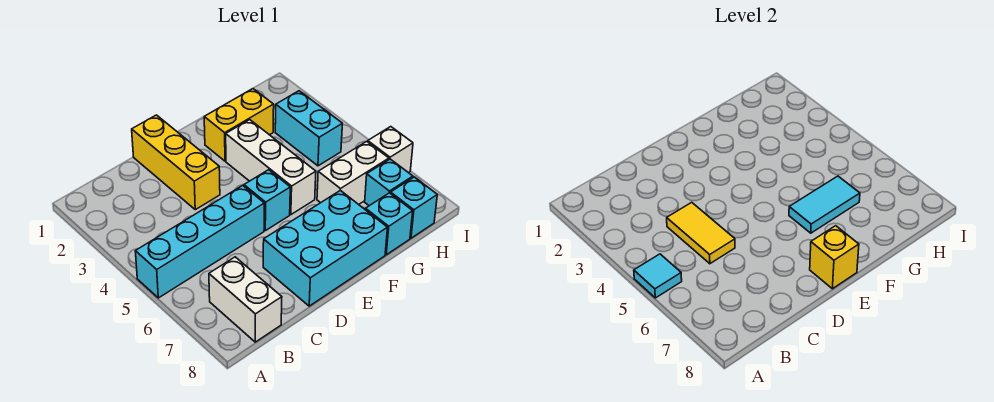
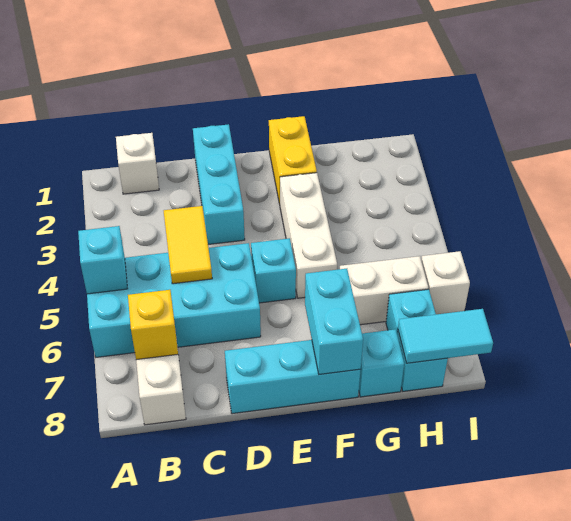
cyan 1x4 brick [135,186,264,298] -> cyan 2x4 brick [87,243,261,357]
cyan 1x1 tile [634,254,682,298] -> cyan 1x1 brick [78,226,127,294]
none -> white 1x1 brick [116,133,159,194]
yellow 1x3 brick [132,115,220,210] -> cyan 1x3 brick [193,124,245,244]
cyan 2x3 brick [263,190,388,306] -> cyan 1x3 brick [225,340,360,414]
yellow 1x1 brick [810,226,859,289] -> yellow 1x1 brick moved to [128,290,178,360]
yellow 1x2 brick [204,89,274,161] -> yellow 1x2 brick turned to [269,116,317,204]
cyan 1x2 tile [789,176,860,233] -> cyan 1x2 tile moved to [398,309,493,363]
cyan 1x2 brick [275,91,342,166] -> cyan 1x2 brick moved to [305,269,363,374]

